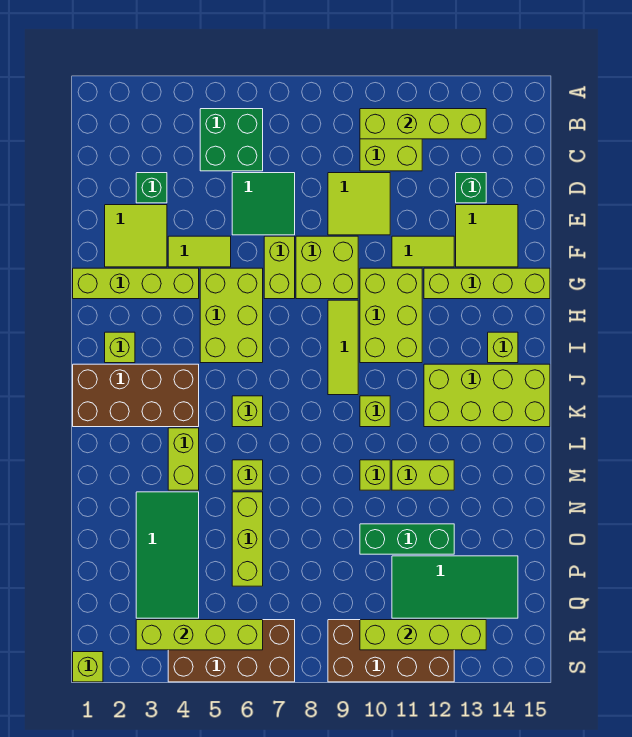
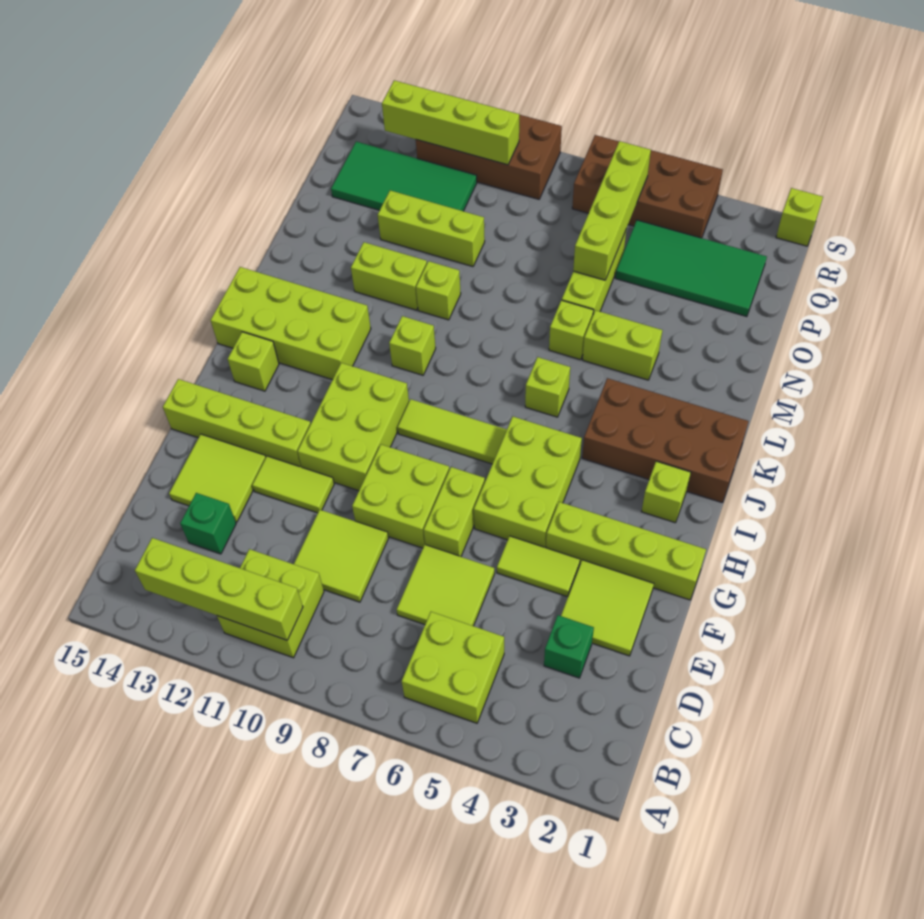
green 2x2 brick [200,109,263,171] -> lime 2x2 brick [402,612,504,723]
green 2x2 tile [232,173,295,235] -> lime 2x2 tile [397,545,495,626]
lime 1x3 tile [328,300,358,395] -> lime 1x3 tile turned to [397,399,507,464]
lime 1x2 brick [168,428,199,490] -> lime 1x2 brick turned to [582,310,662,380]
green 2x4 tile [136,492,199,618] -> green 2x4 tile turned to [615,220,767,317]
green 1x3 brick [360,524,454,554] -> lime 1x3 brick [378,190,485,267]
lime 1x4 brick [136,620,263,650] -> lime 1x4 brick turned to [573,141,651,280]

